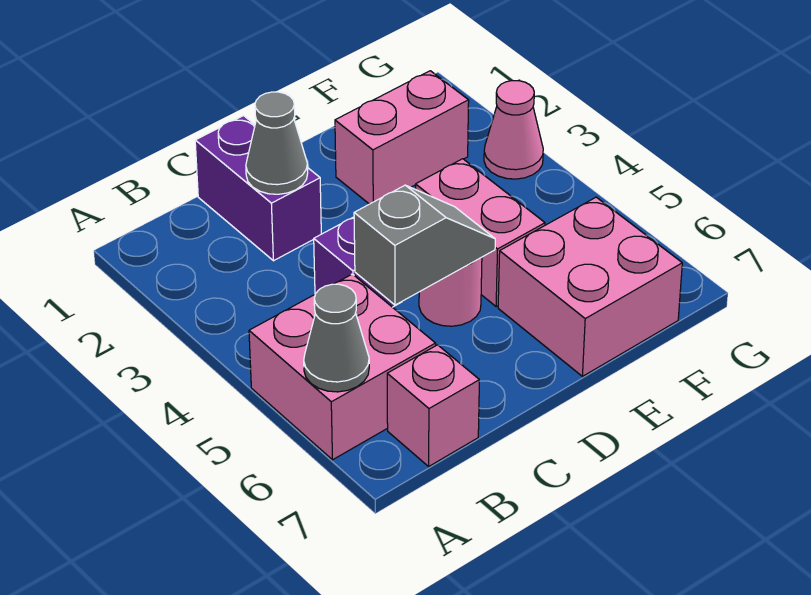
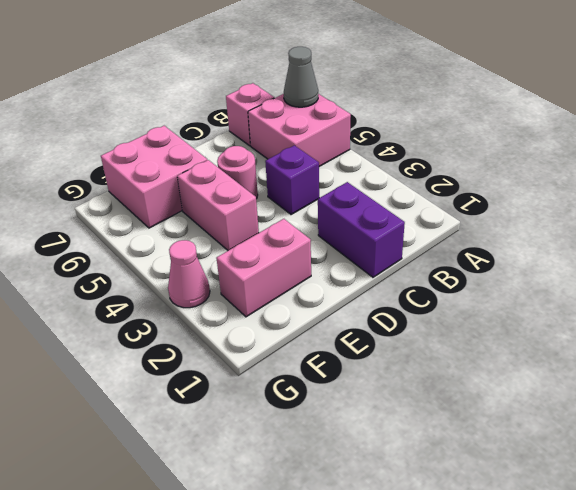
grey 1x1 cone [246,92,308,194] -> none
grey 1x2 slope [354,185,495,305] -> none

